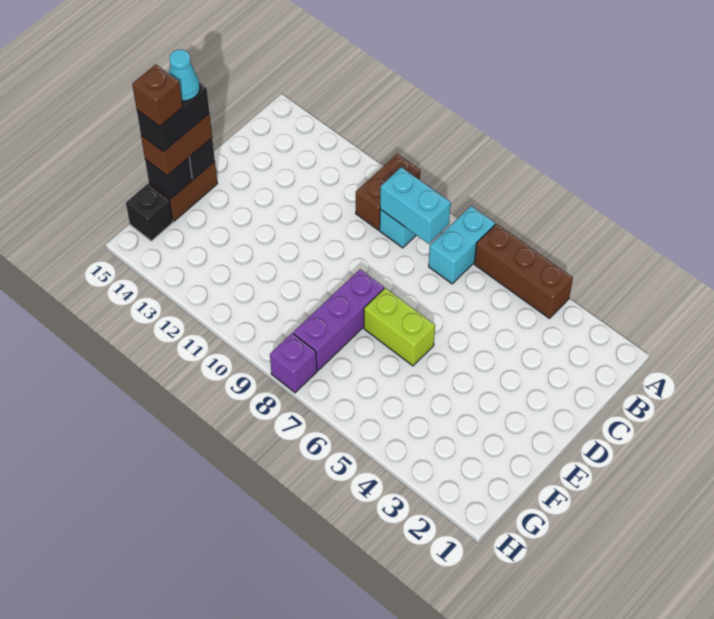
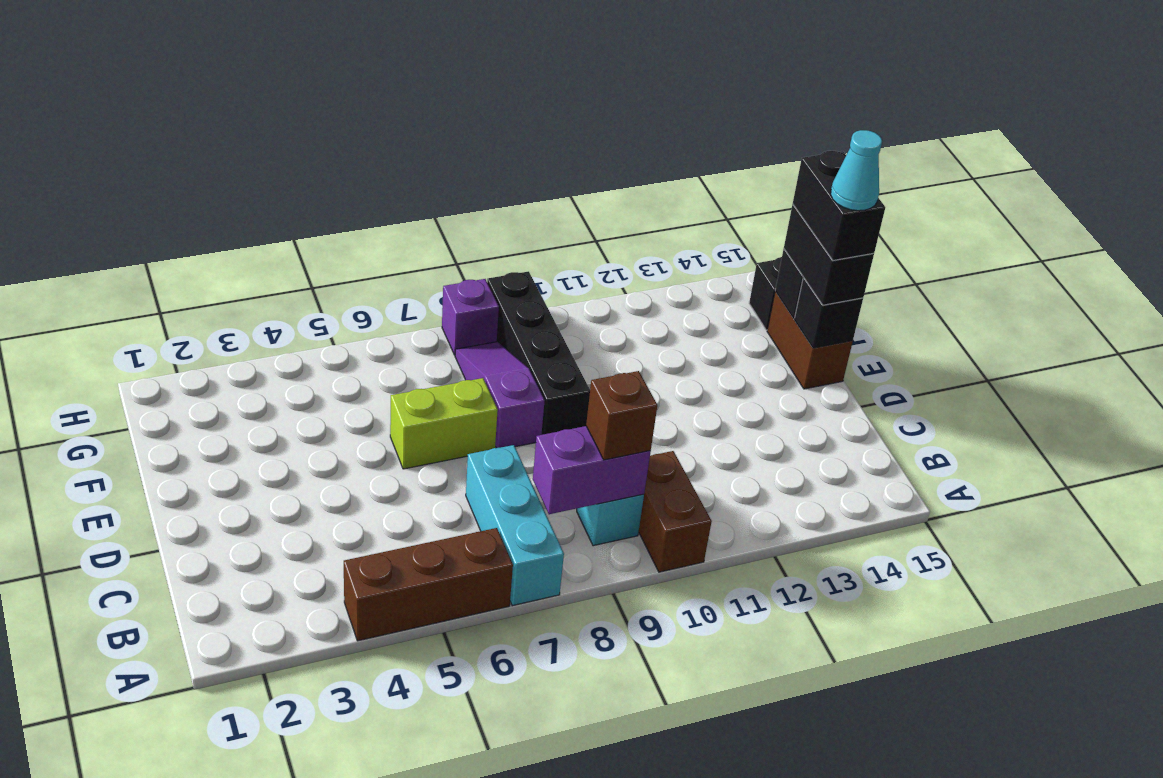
cyan 1x2 brick [429,206,495,284] -> cyan 1x3 brick [466,445,564,606]
cyan 1x2 brick [380,167,451,244] -> purple 1x2 brick [533,426,651,514]
purple 1x3 brick [293,269,384,371] -> purple 1x3 slope [455,342,545,448]
none -> black 1x4 brick [487,271,590,435]
brown 1x2 brick [141,113,212,176] -> black 1x2 brick [784,204,874,305]
brown 1x1 brick [132,64,183,127] -> brown 1x1 brick moved to [586,371,657,460]

